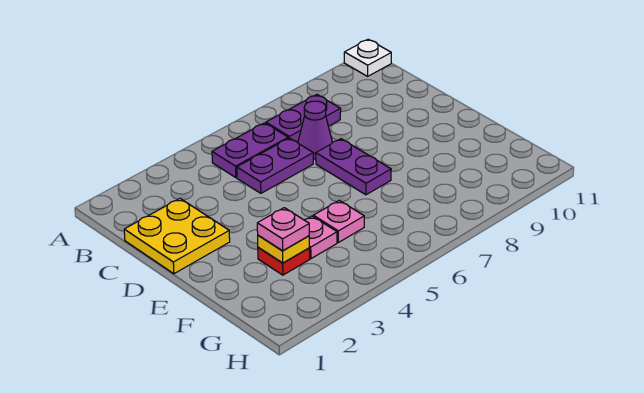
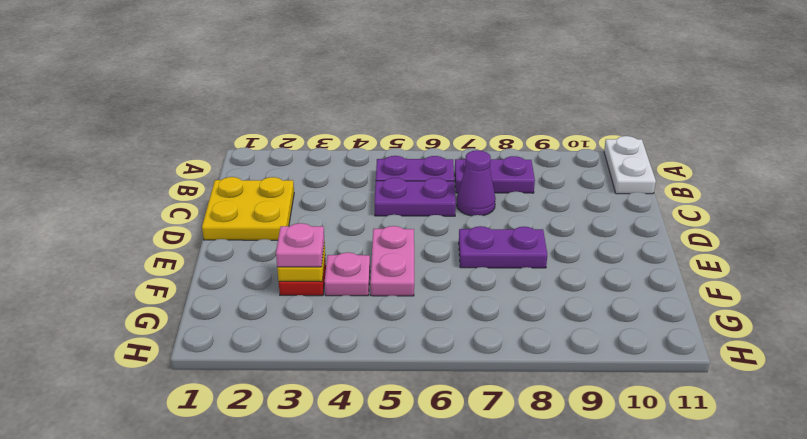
white 1x1 plate [344,39,391,76] -> white 1x2 plate [604,136,656,194]
purple 1x2 plate [316,139,391,195] -> purple 1x2 plate turned to [459,226,547,268]
pink 1x1 plate [313,200,364,242] -> pink 1x2 plate [370,226,414,296]

